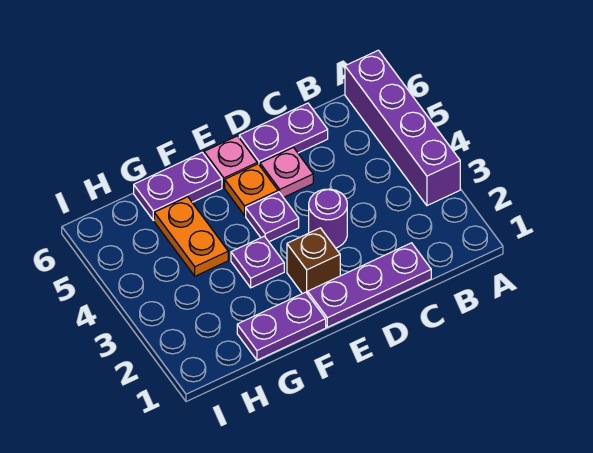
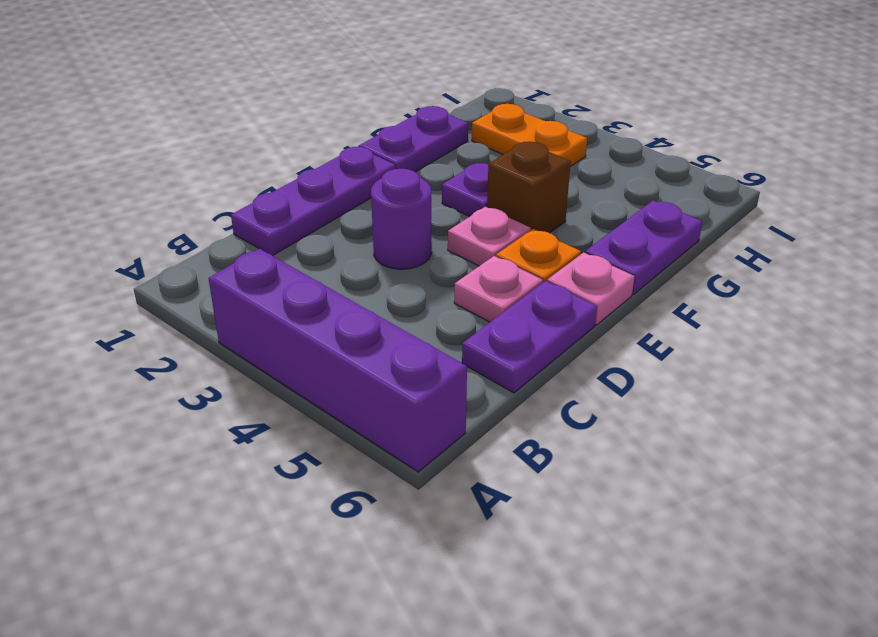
brown 1x1 brick [287,228,340,294] -> brown 1x1 brick moved to [487,142,571,233]
purple 1x1 plate [246,192,299,242] -> pink 1x1 plate [448,207,531,266]
orange 1x2 plate [154,197,228,276] -> orange 1x2 plate moved to [472,104,587,166]

